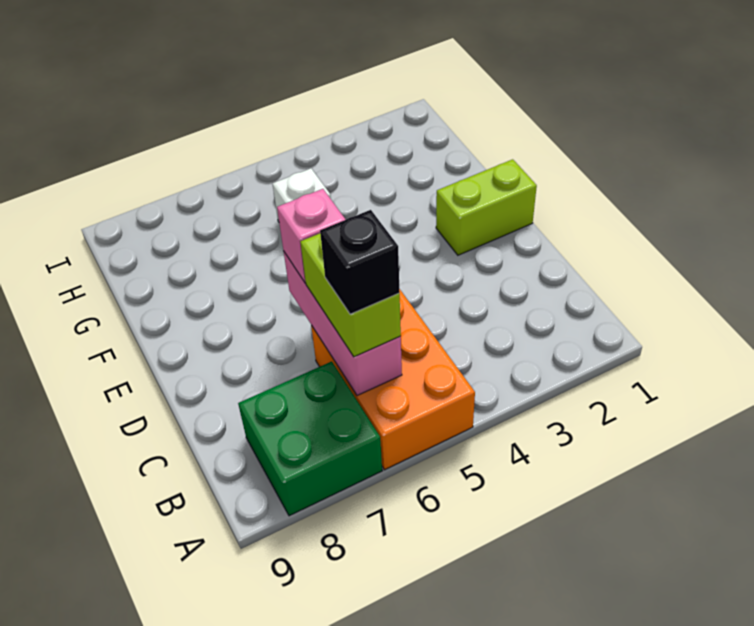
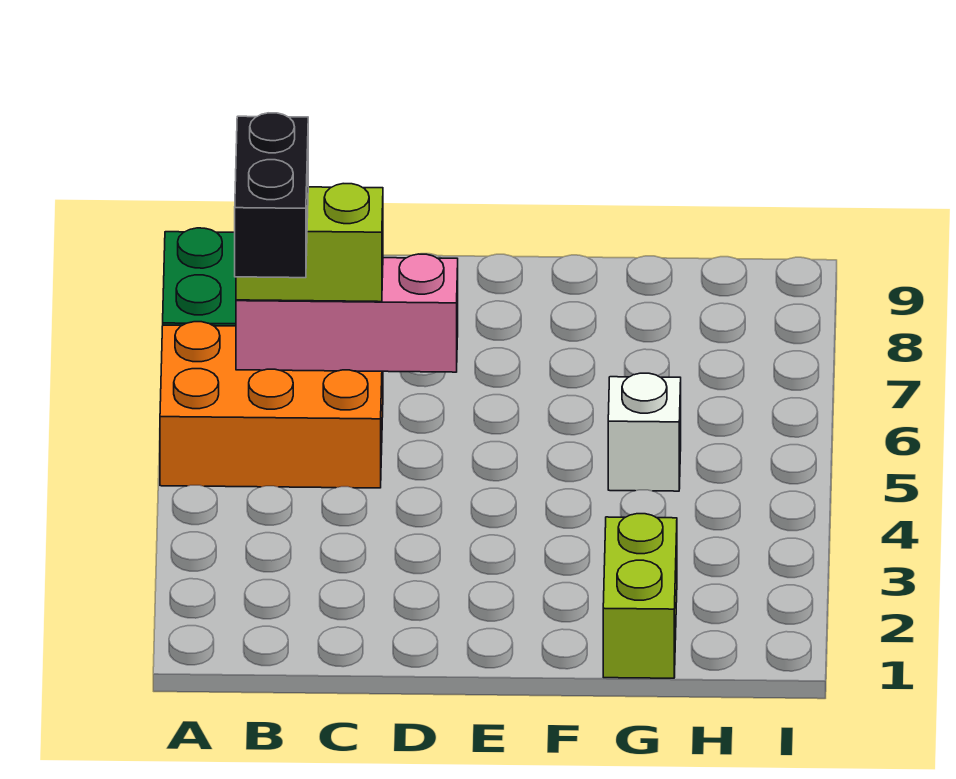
black 1x1 brick [320,210,400,314] -> black 1x2 brick [235,113,308,278]
pink 1x1 brick [277,189,346,283] -> none
lime 1x2 brick [436,159,537,255] -> lime 1x2 brick moved to [603,514,677,678]

